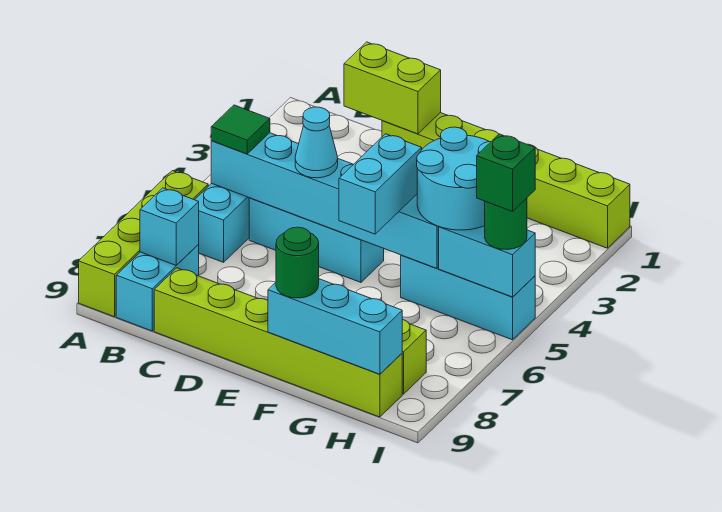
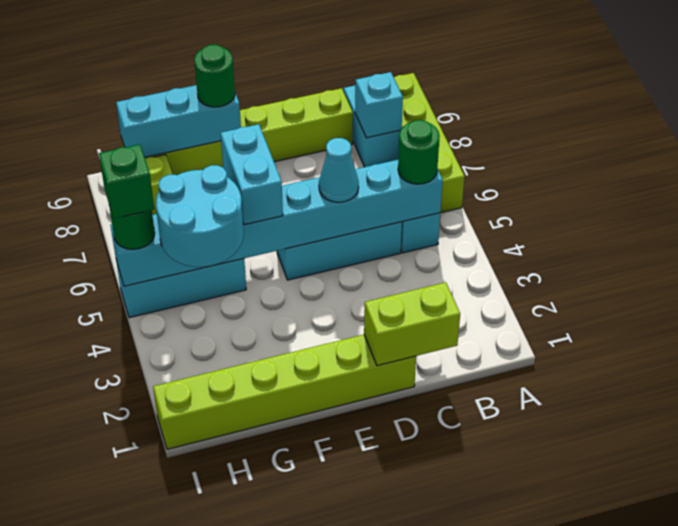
green 1x1 tile [211,105,270,154] -> green 1x1 round brick [398,120,440,184]

